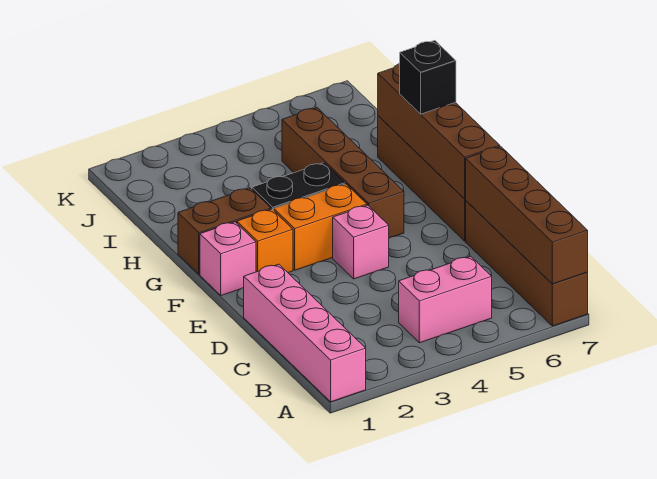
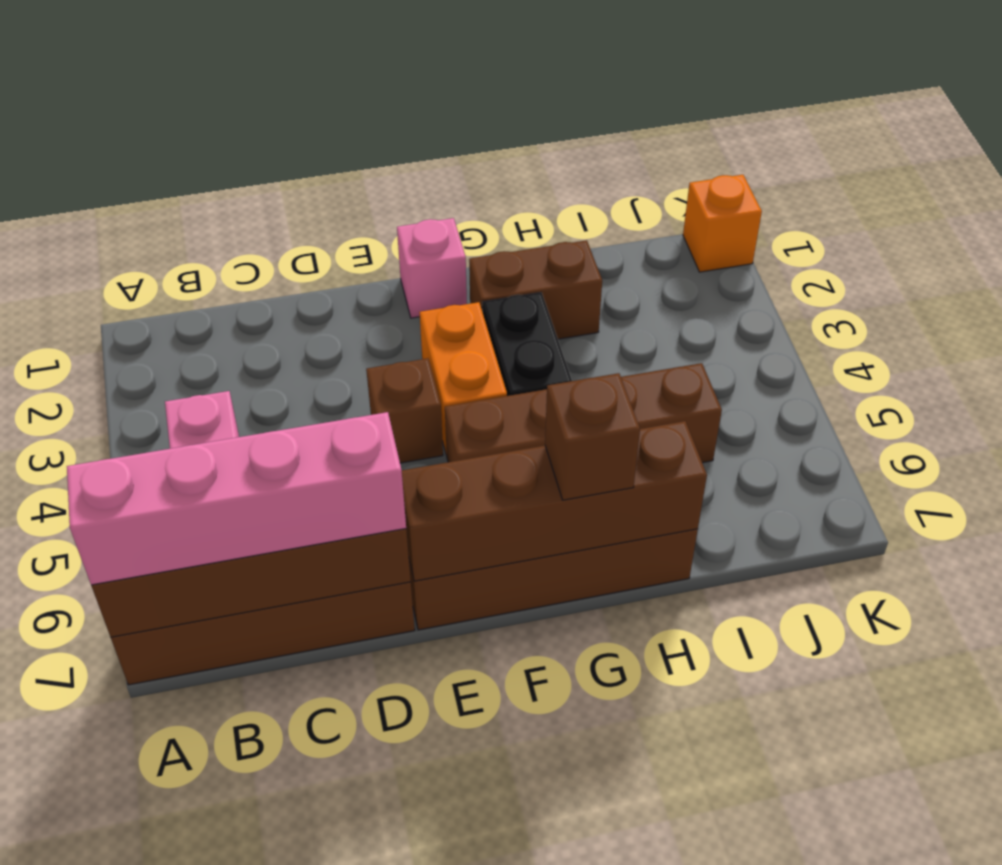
pink 1x4 brick [244,264,366,402] -> pink 1x4 brick moved to [67,412,406,585]
pink 1x1 brick [333,205,389,279] -> brown 1x1 brick [366,358,443,463]
orange 1x1 brick [237,209,293,273] -> orange 1x1 brick moved to [683,175,762,272]
brown 1x2 brick [178,188,271,274] -> brown 1x2 brick turned to [469,240,602,339]
black 1x1 brick [400,40,456,114] -> brown 1x1 brick [545,373,640,500]

